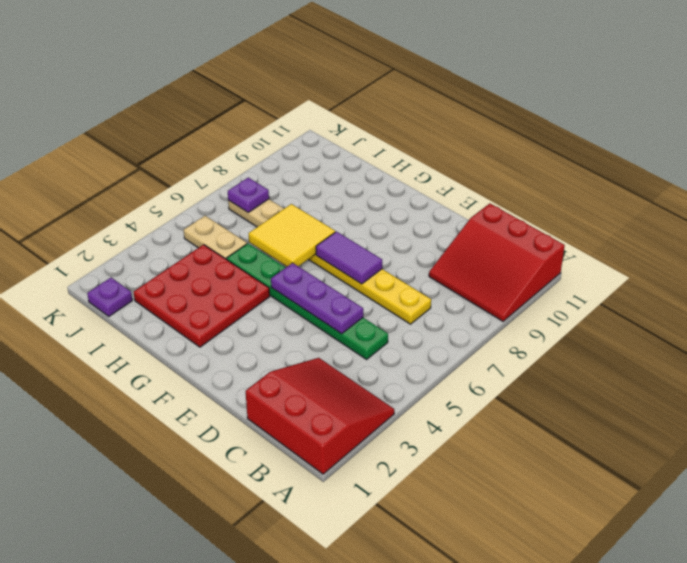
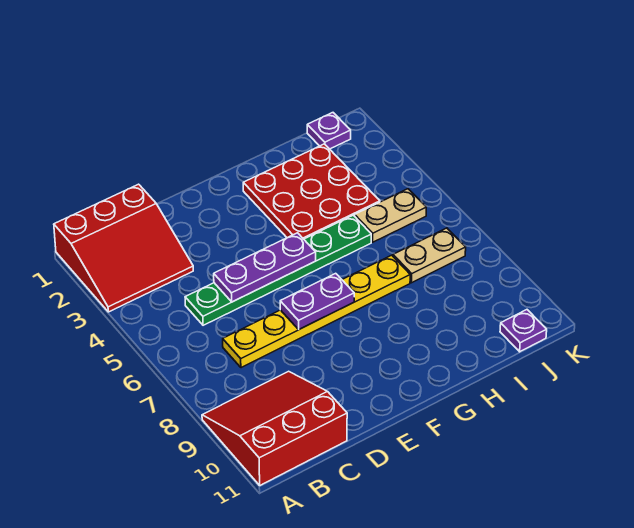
purple 1x2 tile [316,232,382,284] -> purple 1x2 plate [280,273,354,329]
yellow 2x2 tile [249,204,335,266] -> none
purple 1x1 plate [228,178,269,213] -> purple 1x1 plate moved to [500,310,547,352]

